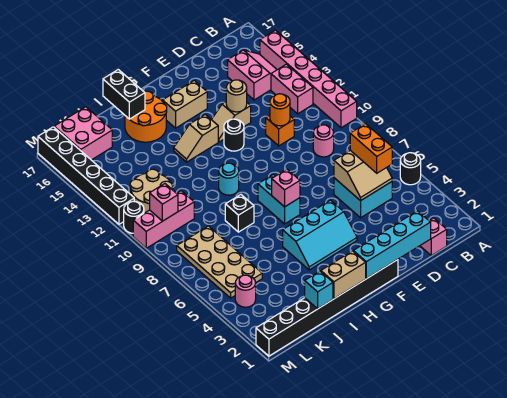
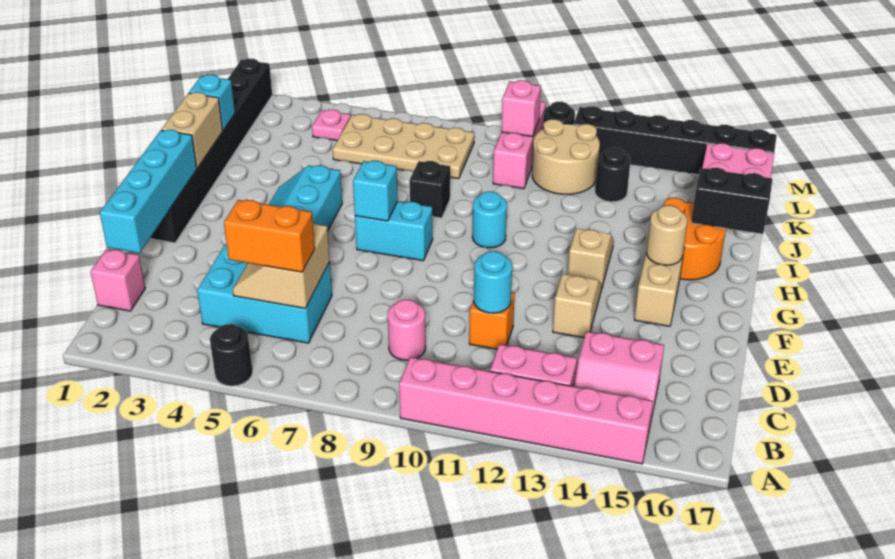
cyan 2x2 brick [334,178,392,218] -> cyan 2x3 brick [197,244,332,343]
orange 1x1 round brick [270,94,290,126] -> cyan 1x1 round brick [474,251,512,313]
tan 1x1 round brick [226,80,247,112] -> tan 1x1 round brick moved to [647,205,687,265]
black 1x1 round brick [224,119,244,151] -> black 1x1 round brick moved to [595,147,630,202]
pink 1x1 brick [272,169,300,207] -> cyan 1x1 brick [353,161,398,221]
pink 1x1 round brick [235,275,256,307] -> pink 1x1 plate [312,110,351,140]

